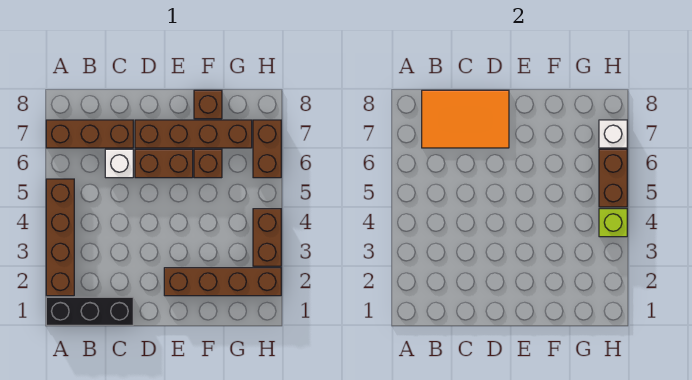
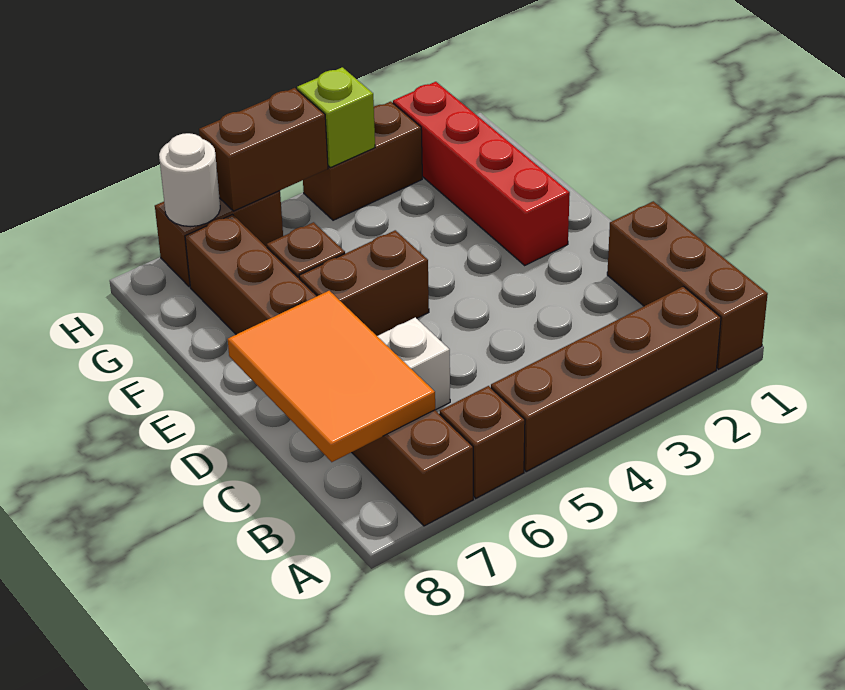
black 1x3 brick [46,297,133,325] -> brown 1x3 brick [607,201,768,369]
brown 1x2 brick [135,149,193,178] -> brown 1x2 brick turned to [299,230,429,336]
brown 1x4 brick [164,268,281,296] -> red 1x4 brick [393,82,570,265]
brown 1x1 brick [194,90,222,119] -> brown 1x1 brick moved to [440,386,525,498]
white 1x1 brick [599,120,627,148] -> white 1x1 round brick [159,133,220,227]

